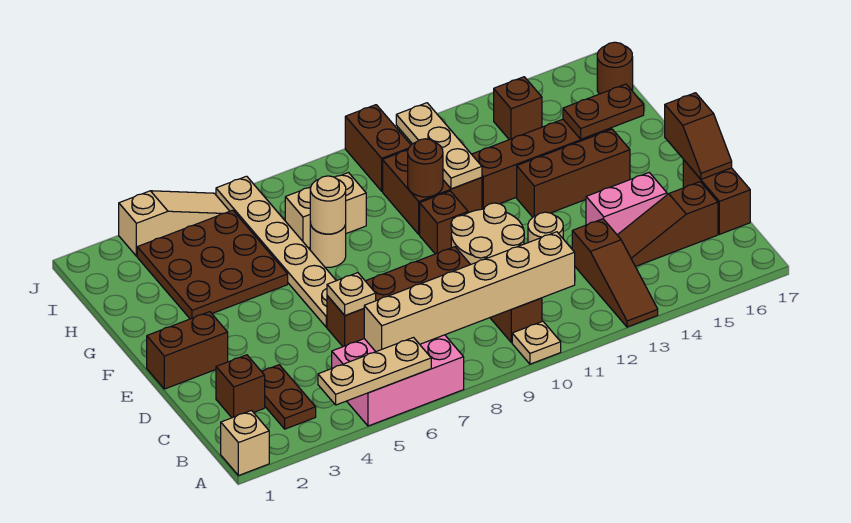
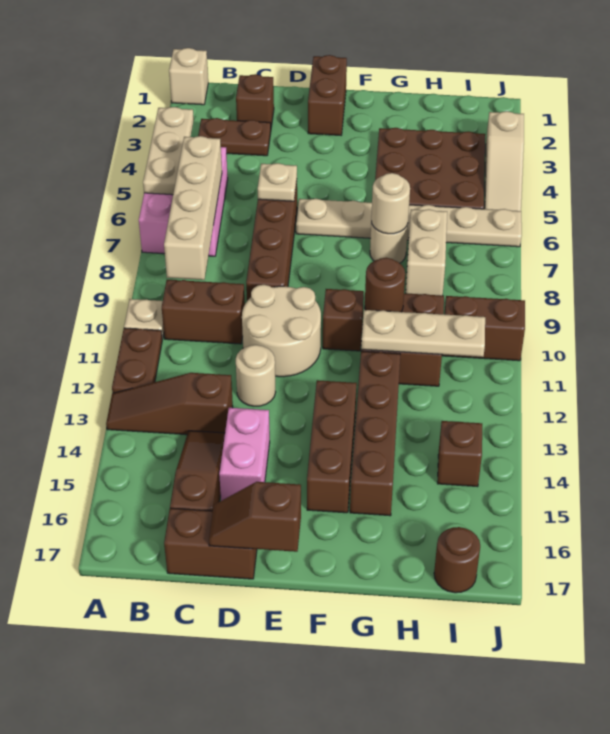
tan 1x6 brick [364,232,575,352] -> tan 1x4 brick [164,136,222,280]
brown 1x2 plate [563,84,644,139] -> brown 1x2 plate moved to [112,328,162,393]

